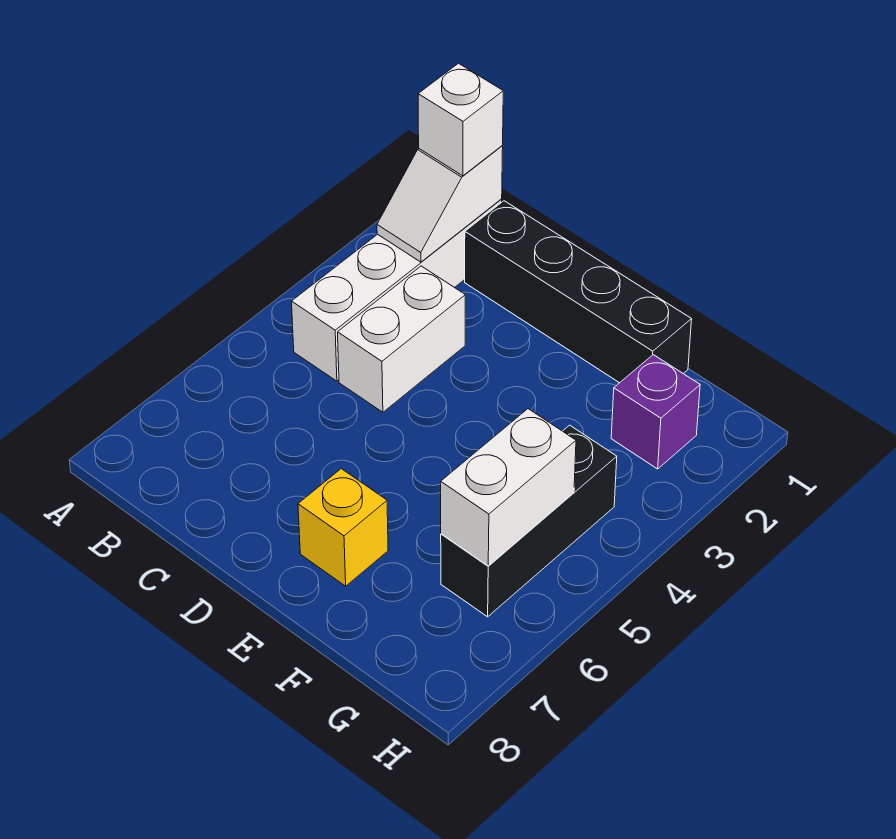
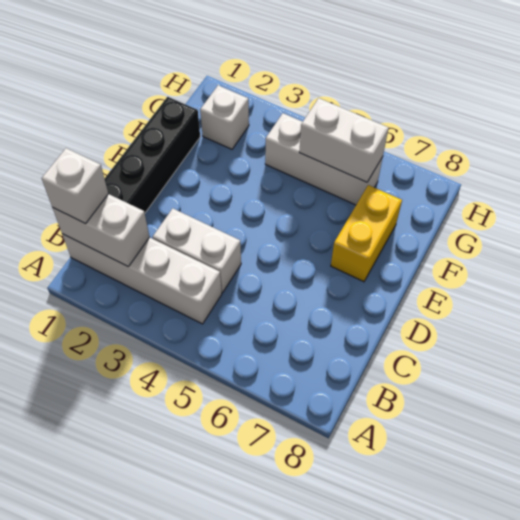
white 1x2 slope [377,146,503,262] -> white 1x2 brick [52,194,149,267]
yellow 1x1 brick [298,469,388,586] -> yellow 1x2 brick [331,185,402,282]
purple 1x1 brick [611,355,700,469] -> white 1x1 brick [200,85,249,149]
black 1x3 brick [441,425,617,617] -> white 1x3 brick [265,113,383,205]

